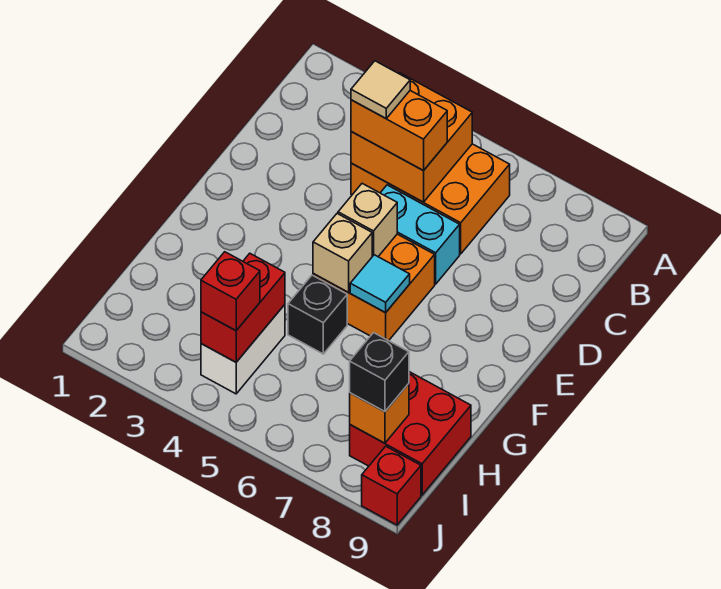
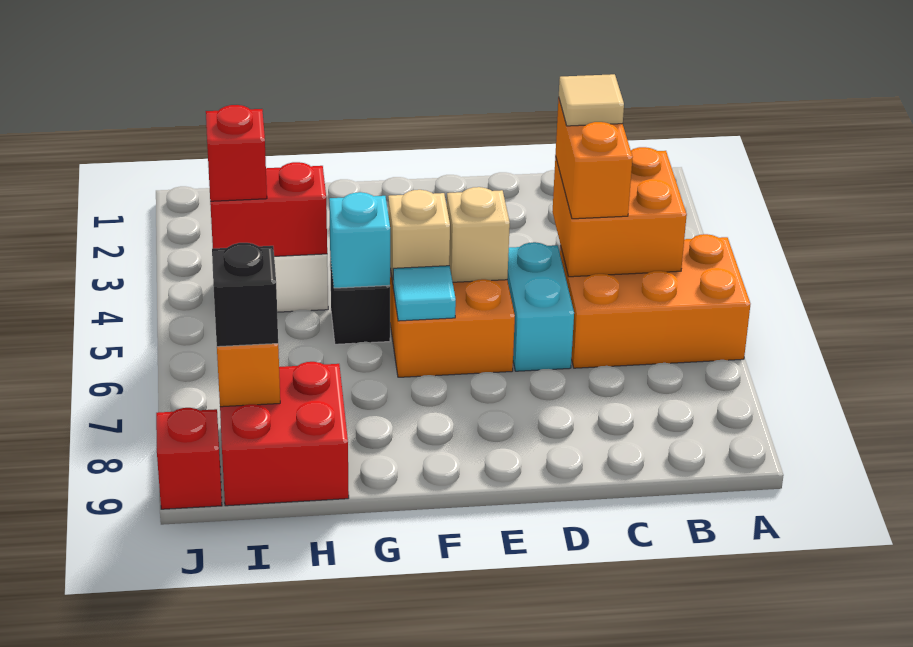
orange 2x3 brick [351,144,510,254] -> orange 2x3 brick turned to [560,234,750,368]
none -> cyan 1x1 brick [329,192,390,288]

